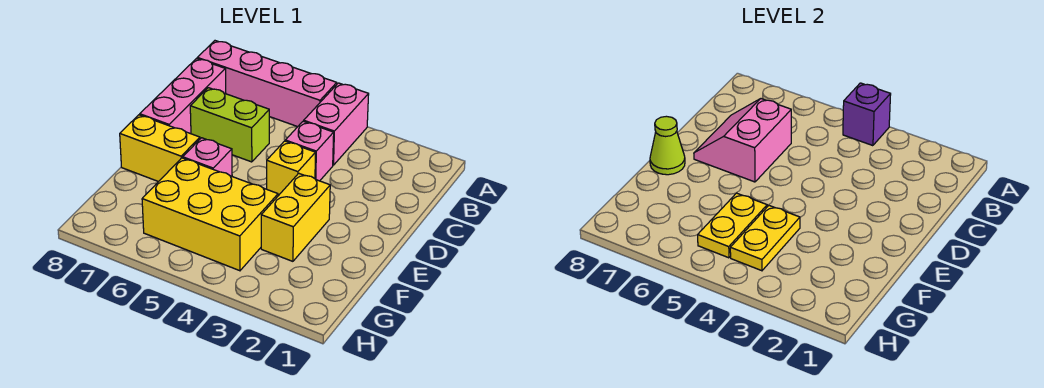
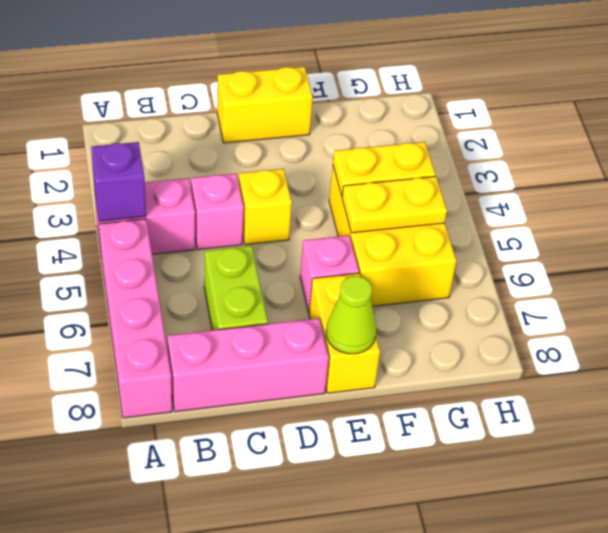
pink 2x2 slope [694,99,791,182] -> none
yellow 1x2 brick [261,173,330,261] -> yellow 1x2 brick moved to [217,67,313,143]

